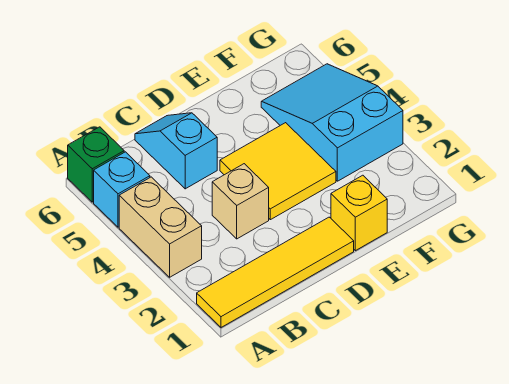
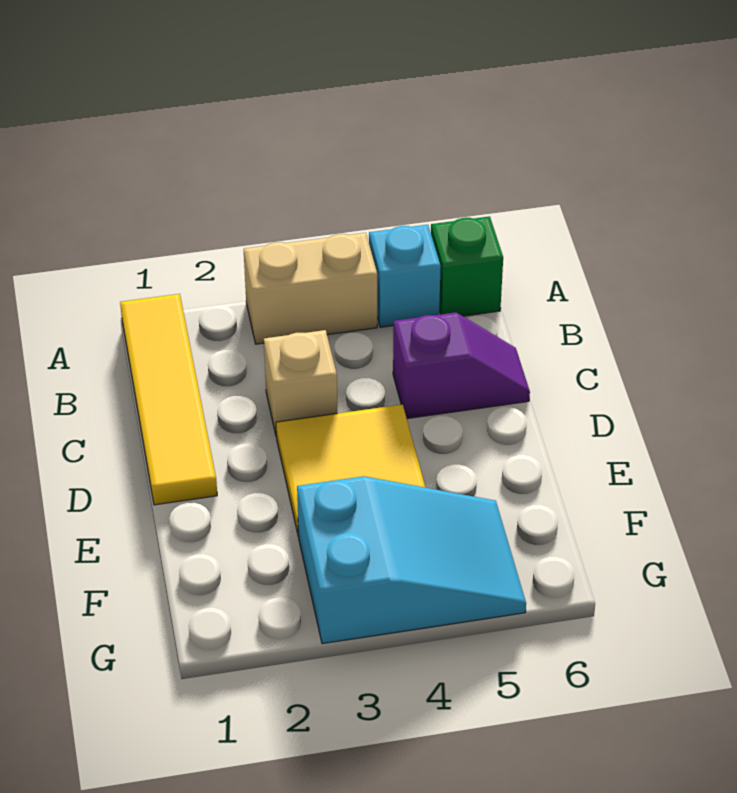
cyan 1x2 slope [135,113,217,189] -> purple 1x2 slope [393,312,530,419]
yellow 1x1 brick [331,175,387,251] -> none

